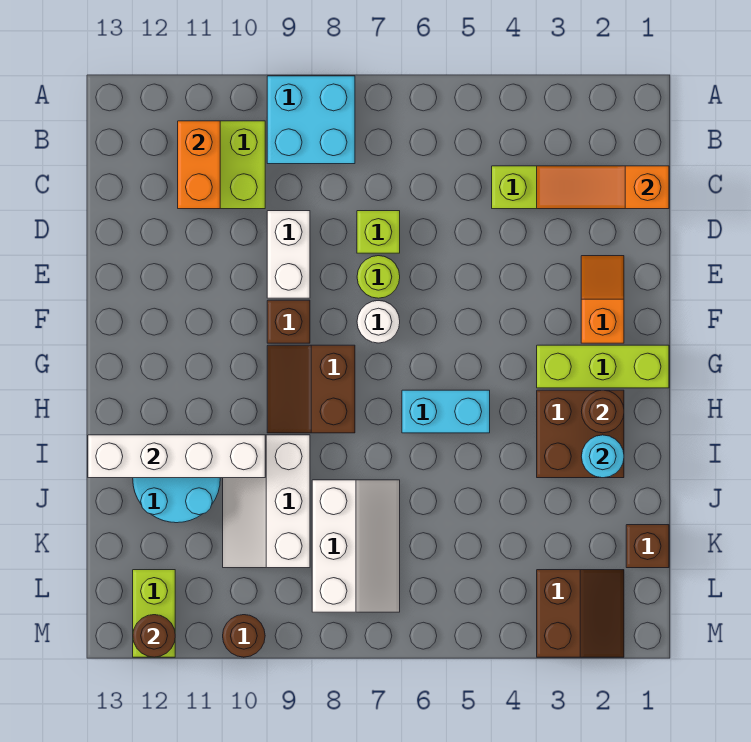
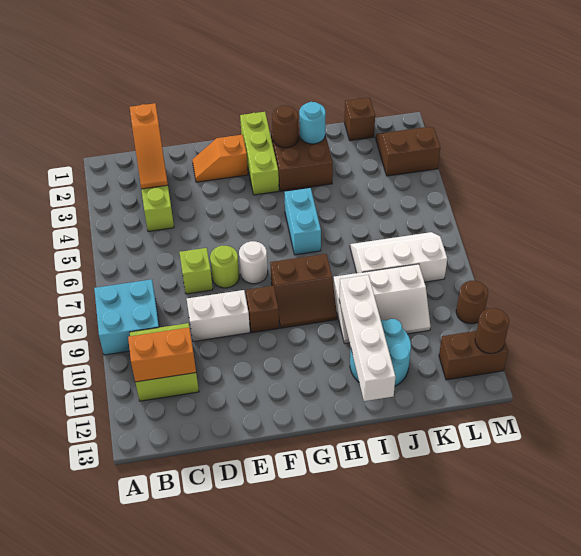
lime 1x2 brick [133,570,175,657] -> brown 1x2 brick [439,331,508,380]

